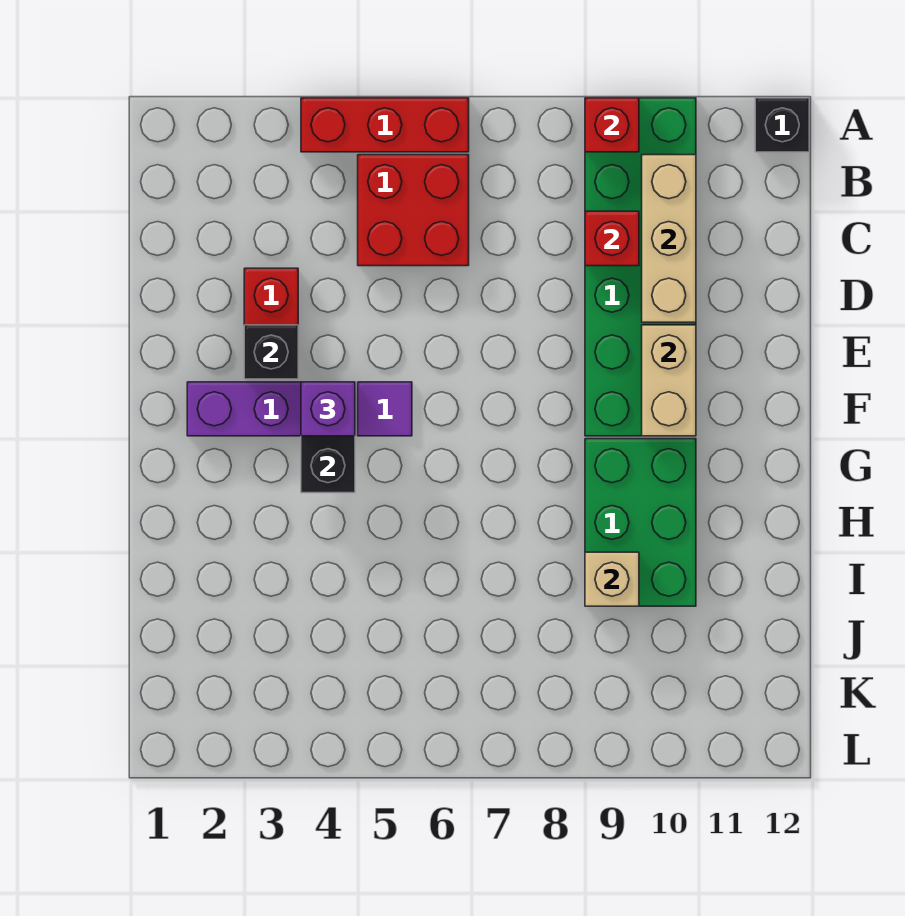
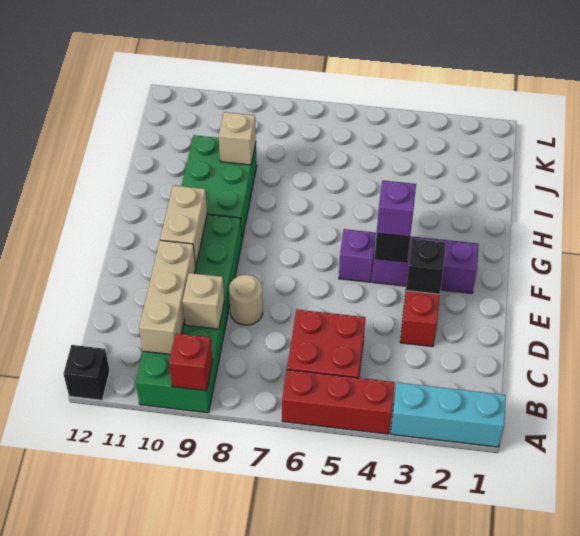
none -> cyan 1x3 brick [391,382,506,447]
red 1x1 brick [585,211,639,266] -> tan 1x1 brick [182,273,224,329]
none -> tan 1x1 round brick [229,275,263,325]
purple 1x1 tile [358,382,412,436] -> purple 1x1 brick [339,229,376,282]

